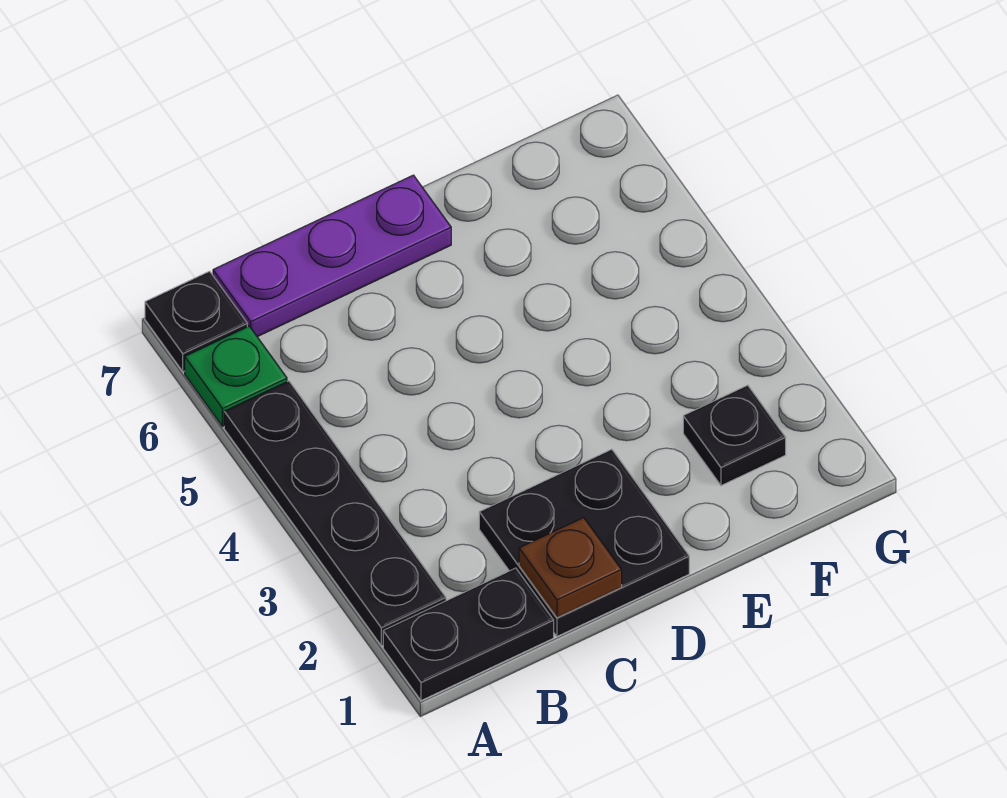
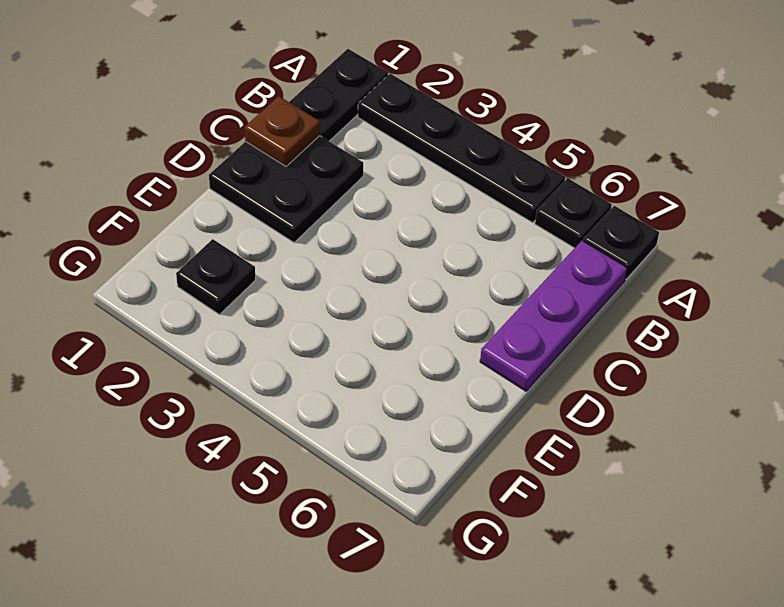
green 1x1 plate [185,326,287,427] -> black 1x1 plate [535,178,612,248]

